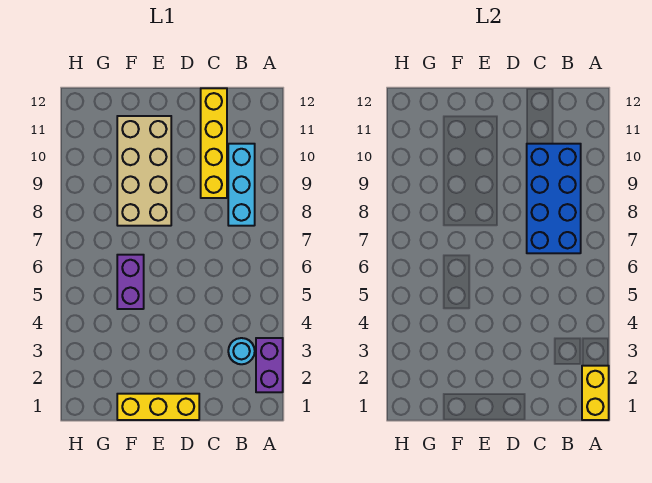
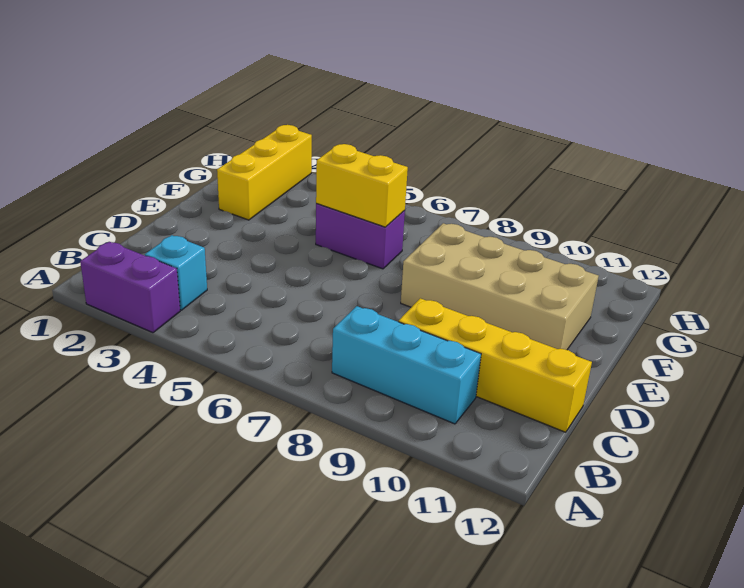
yellow 1x2 brick [582,366,609,420] -> yellow 1x2 brick moved to [316,144,408,227]
cyan 1x1 round brick [228,338,255,364] -> cyan 1x1 brick [145,235,207,310]
blue 2x4 brick [527,144,581,253] -> none
yellow 1x3 brick [117,394,199,420] -> yellow 1x3 brick moved to [217,125,312,220]

